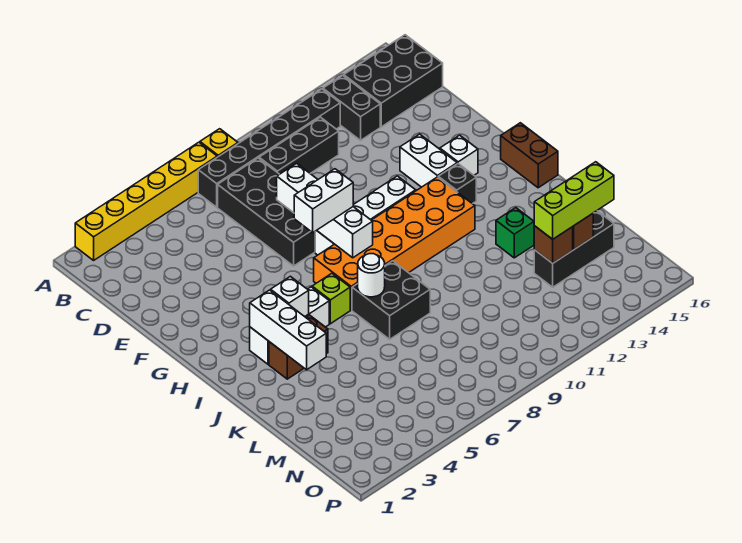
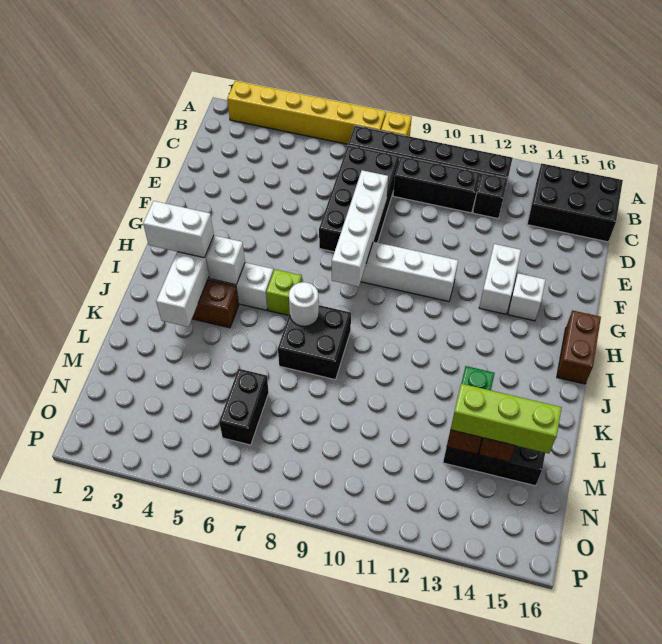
black 1x2 brick [323,75,380,140] -> black 1x2 brick moved to [219,369,269,445]
white 1x2 brick [294,169,353,233] -> white 1x2 brick moved to [143,201,214,258]
orange 2x6 brick [314,177,475,310] -> none
black 1x1 brick [438,164,476,204] -> black 1x1 brick moved to [473,173,508,218]

